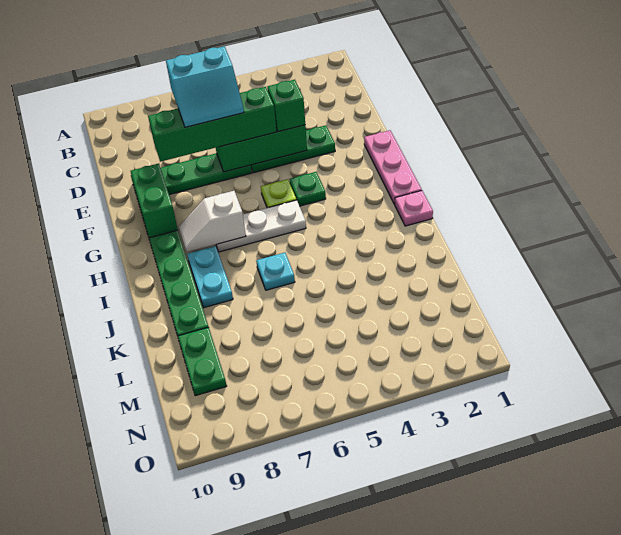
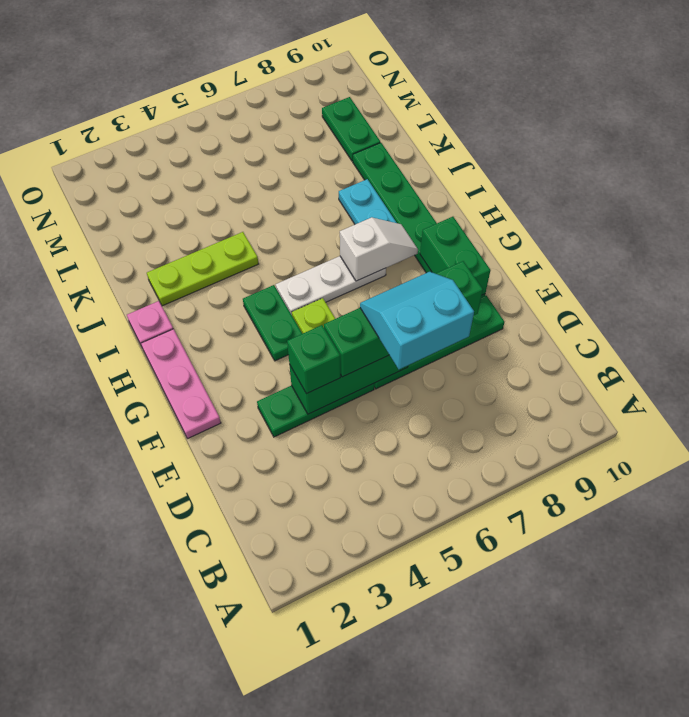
green 1x1 plate [290,172,326,206] -> green 1x2 plate [243,285,302,361]
none -> lime 1x3 plate [147,232,258,306]
cyan 1x1 plate [256,253,295,290] -> none

